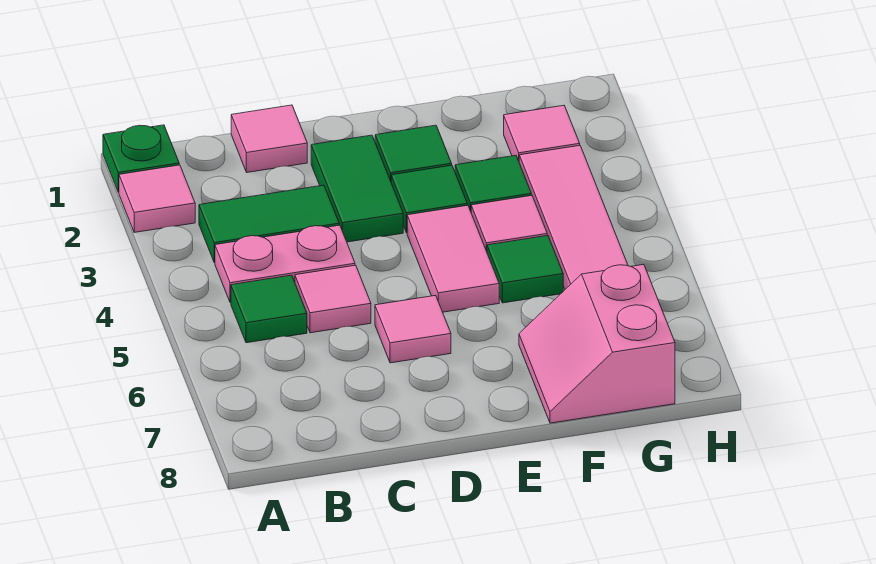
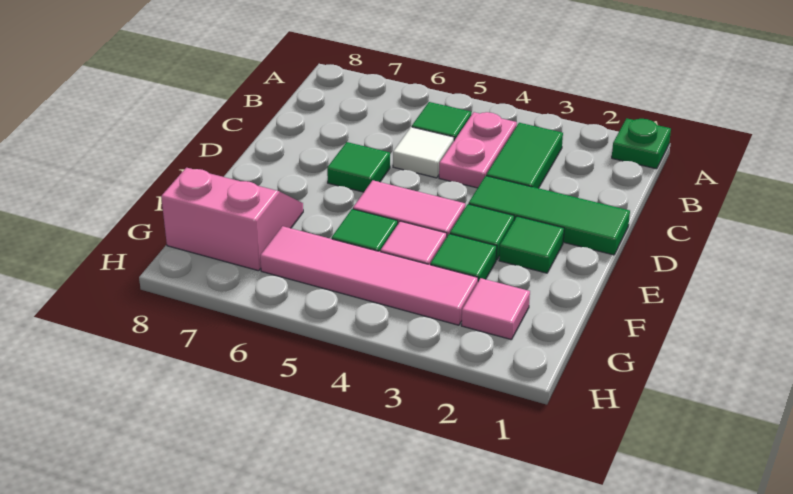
pink 1x1 tile [119,165,195,232] -> none
pink 1x1 tile [231,105,307,172] -> none
pink 1x1 tile [295,265,371,333] -> white 1x1 tile [393,127,454,178]
green 1x2 tile [311,135,403,242] -> green 1x3 tile [469,176,630,255]
pink 1x1 tile [375,295,451,363] -> green 1x1 tile [327,142,390,192]

